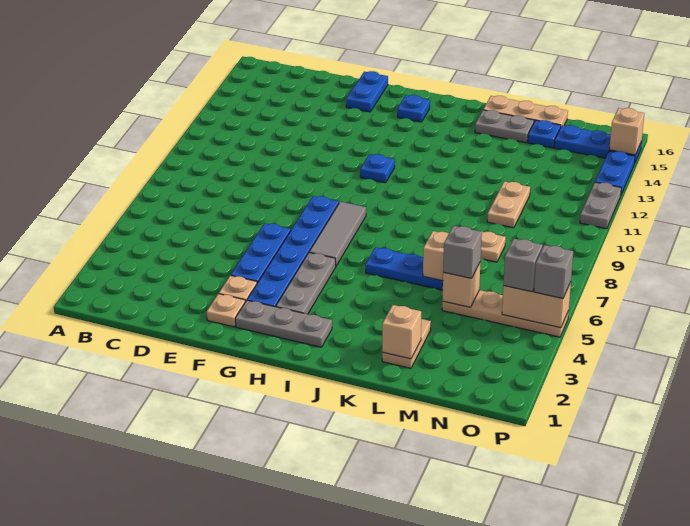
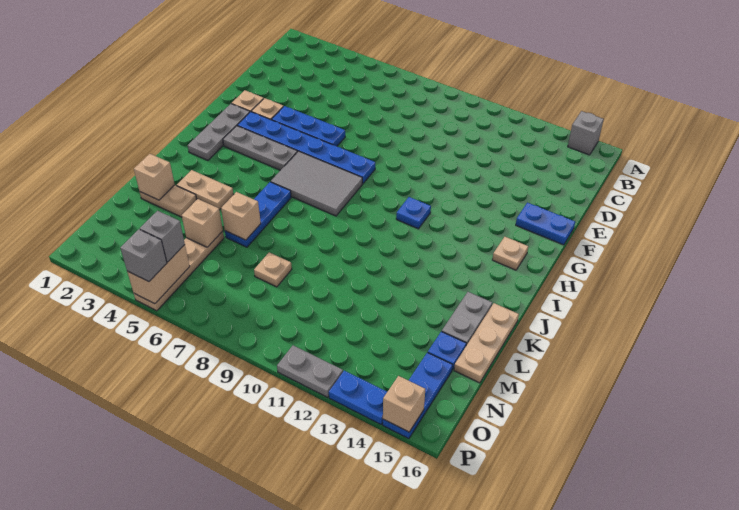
grey 1x3 tile [309,202,366,266] -> grey 2x3 tile [271,151,362,216]
blue 1x1 plate [397,95,430,122] -> tan 1x1 plate [492,237,528,270]
grey 1x1 brick [443,226,482,278] -> grey 1x1 brick moved to [568,111,604,155]
tan 1x2 plate [487,181,530,228] -> tan 1x2 plate moved to [177,170,234,210]

